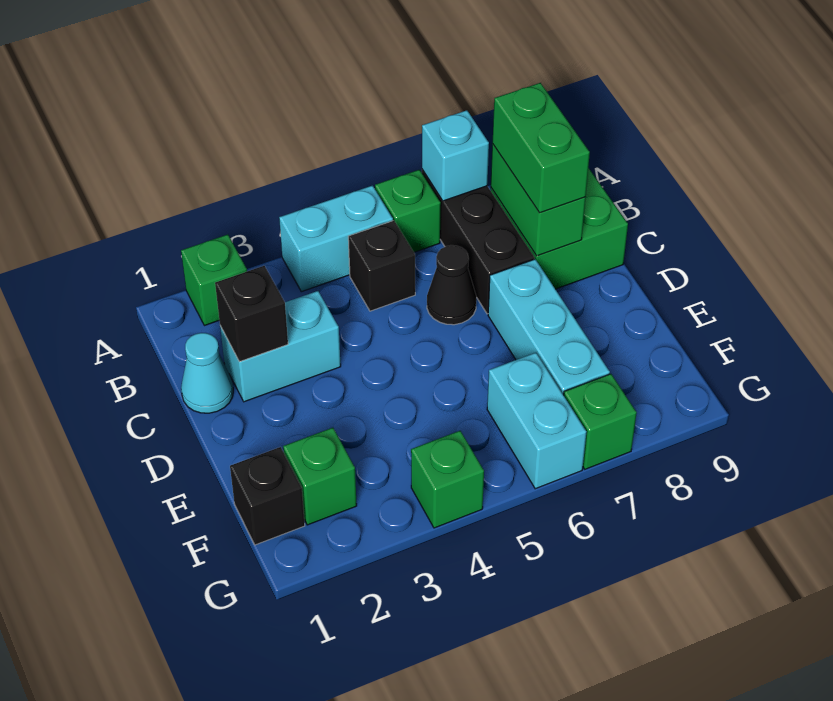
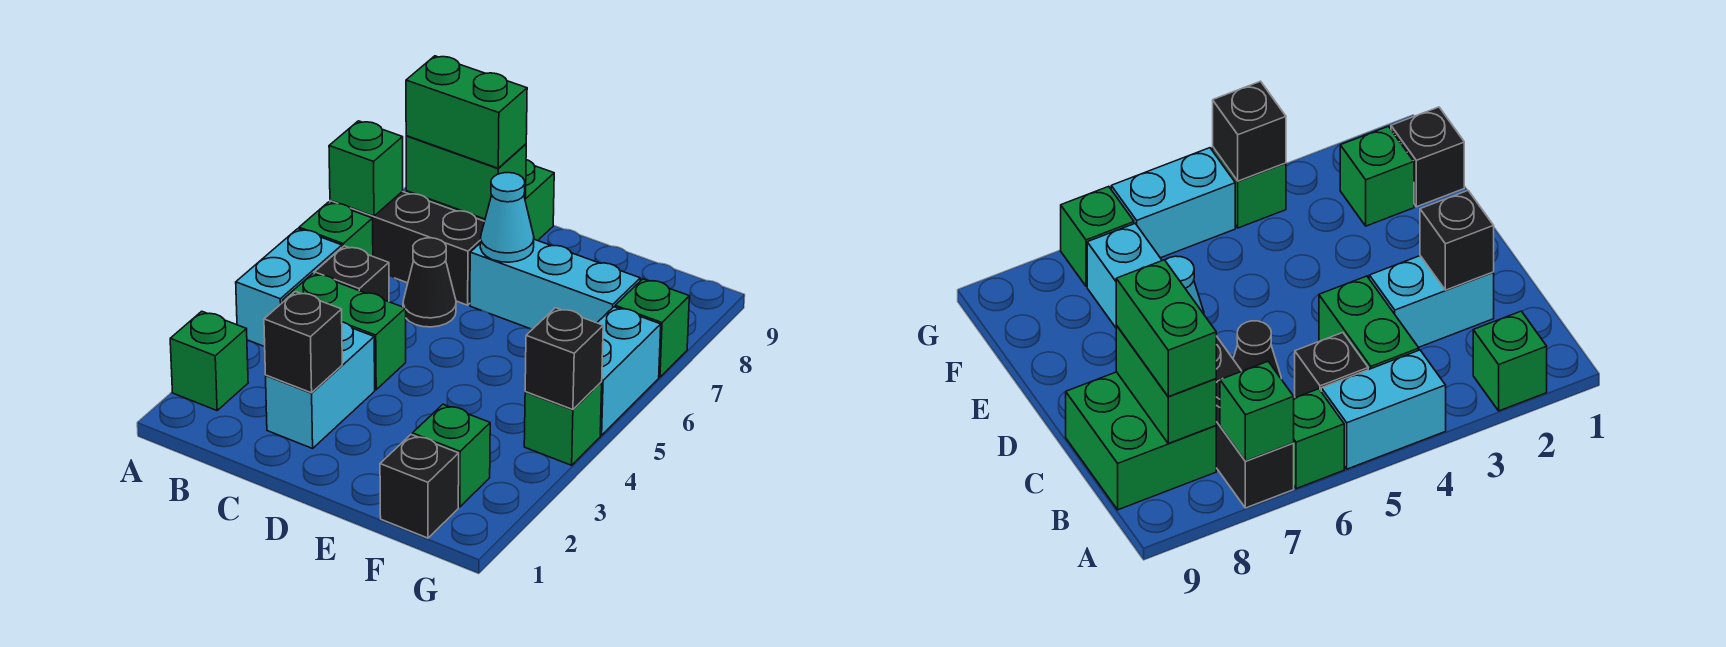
cyan 1x1 brick [422,110,489,201] -> green 1x1 brick [329,121,403,216]
none -> green 1x2 brick [283,273,406,390]
cyan 1x1 cone [181,333,233,413] -> cyan 1x1 cone moved to [480,173,534,262]
cyan 1x2 brick [487,353,586,489] -> cyan 1x2 brick turned to [597,307,661,435]
none -> black 1x1 brick [525,308,603,410]

